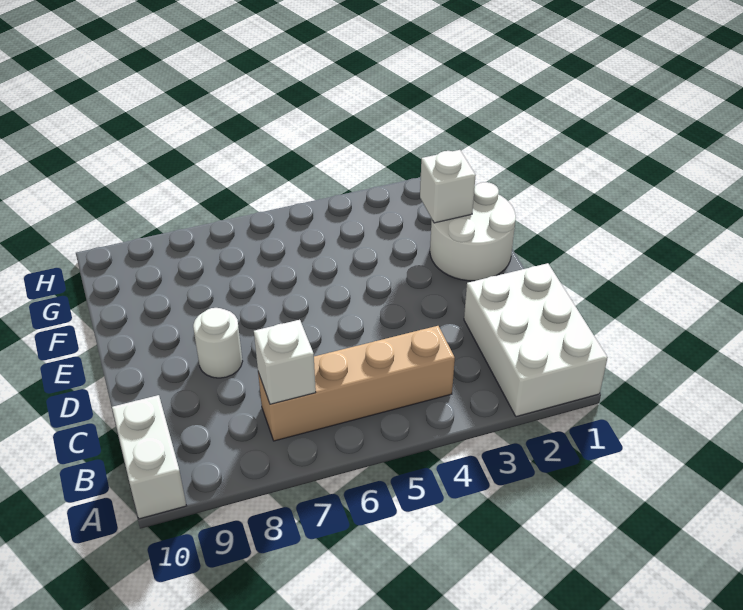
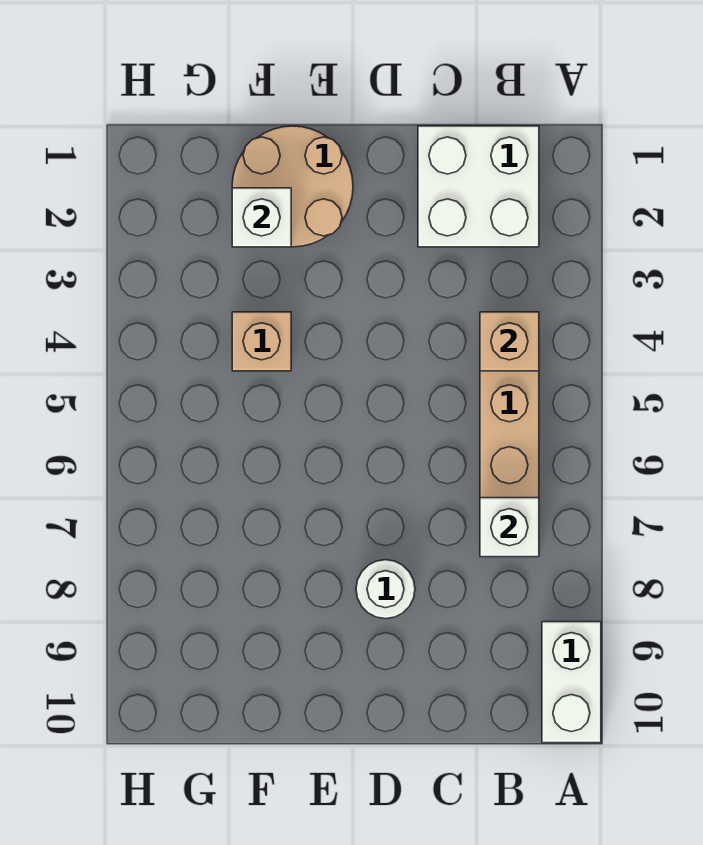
white 2x3 brick [464,263,608,417] -> white 2x2 brick [418,126,539,247]
white 1x2 brick [112,395,186,519] -> white 1x2 brick turned to [542,622,601,743]
none -> tan 1x1 brick [480,312,539,371]
white 2x2 round brick [430,182,516,281] -> tan 2x2 round brick [232,126,353,247]
none -> tan 1x1 brick [232,312,291,371]

